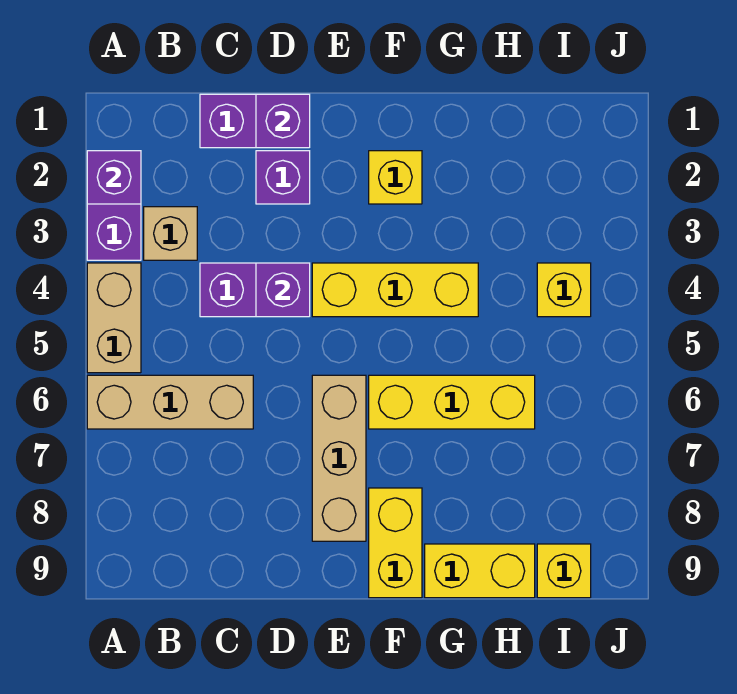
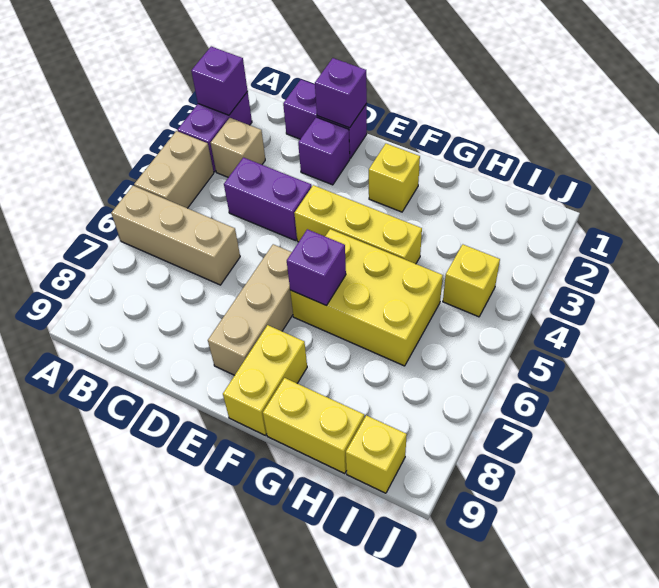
purple 1x1 brick [256,263,310,317] -> purple 1x1 brick moved to [287,229,346,305]
yellow 1x3 brick [369,375,535,429] -> yellow 2x3 brick [290,229,443,366]

